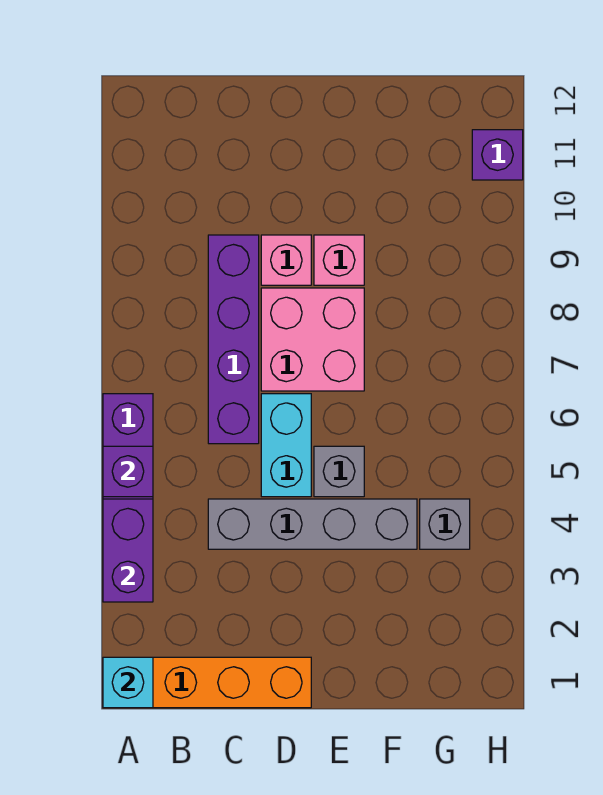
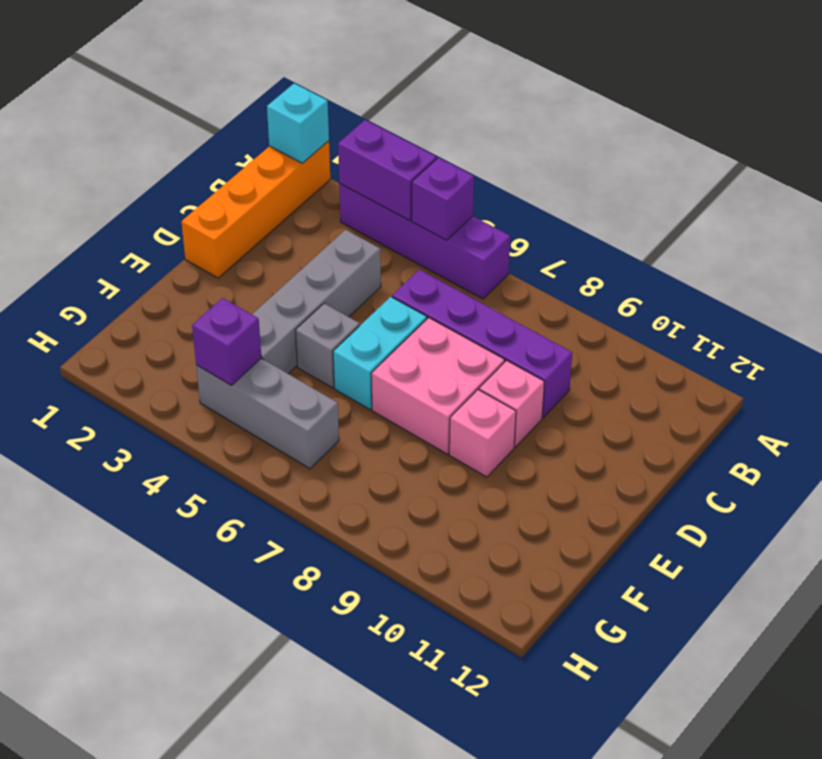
cyan 1x2 brick [261,394,311,497] -> cyan 1x2 brick turned to [333,297,427,409]
grey 1x1 brick [420,499,470,549] -> grey 1x3 brick [196,358,339,469]
purple 1x1 brick [472,130,523,180] -> purple 1x1 brick moved to [192,298,261,385]

